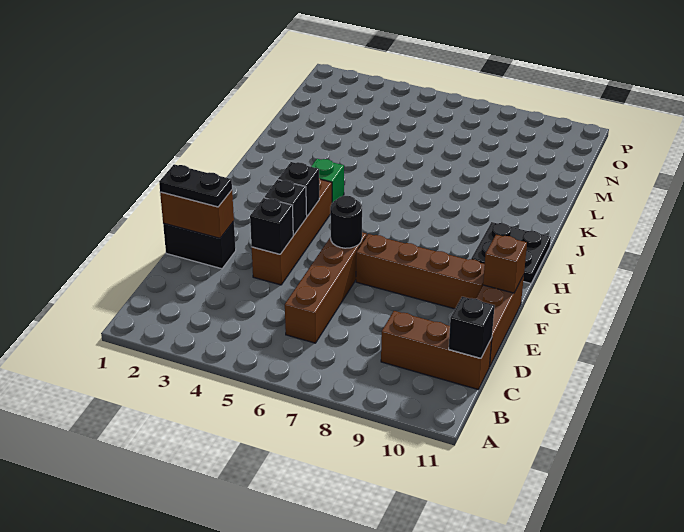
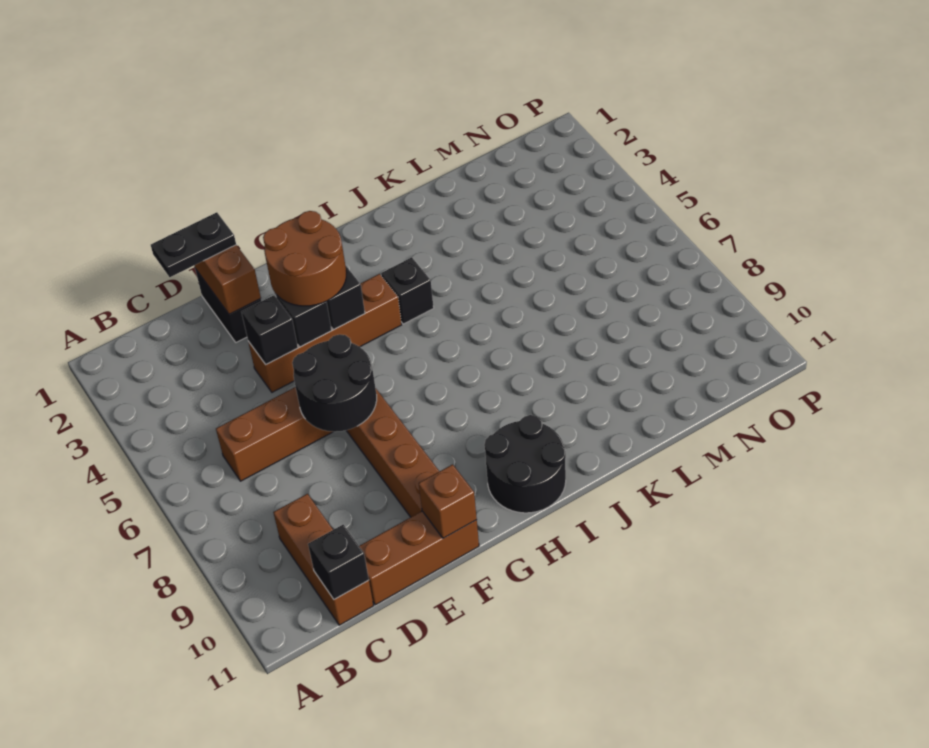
black 1x2 plate [159,164,232,207] -> black 1x2 plate turned to [151,212,236,277]
none -> brown 2x2 round brick [263,211,347,306]
black 1x1 round brick [330,196,362,248] -> black 2x2 round brick [292,334,377,432]
black 2x2 plate [471,222,551,283] -> black 2x2 round brick [484,415,566,513]
green 1x1 brick [311,159,344,203] -> black 1x1 brick [381,257,434,324]

